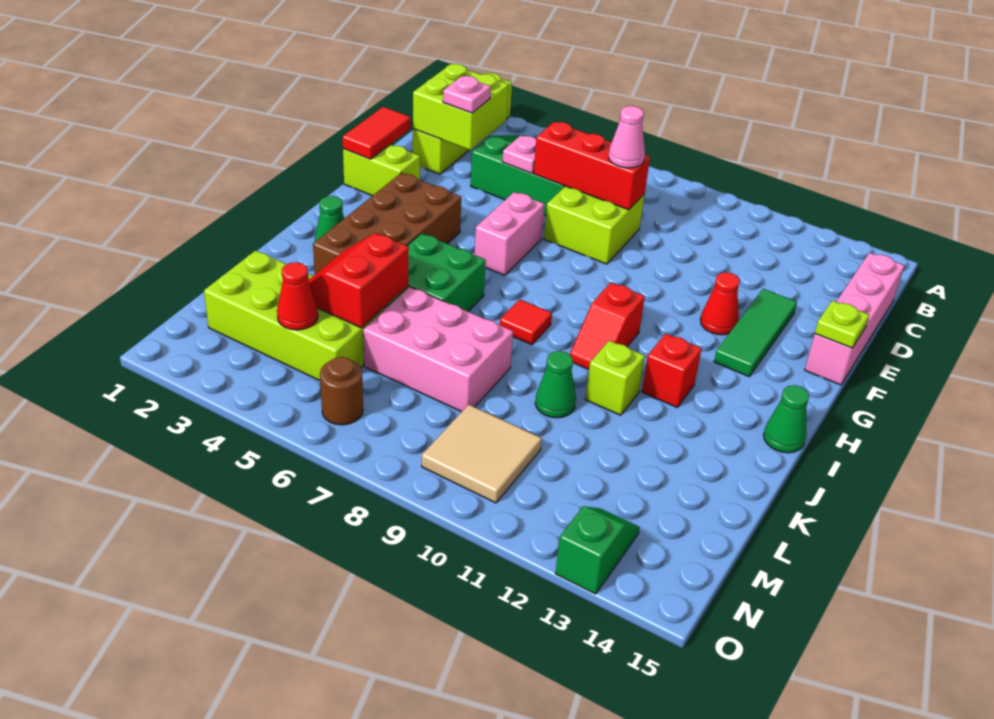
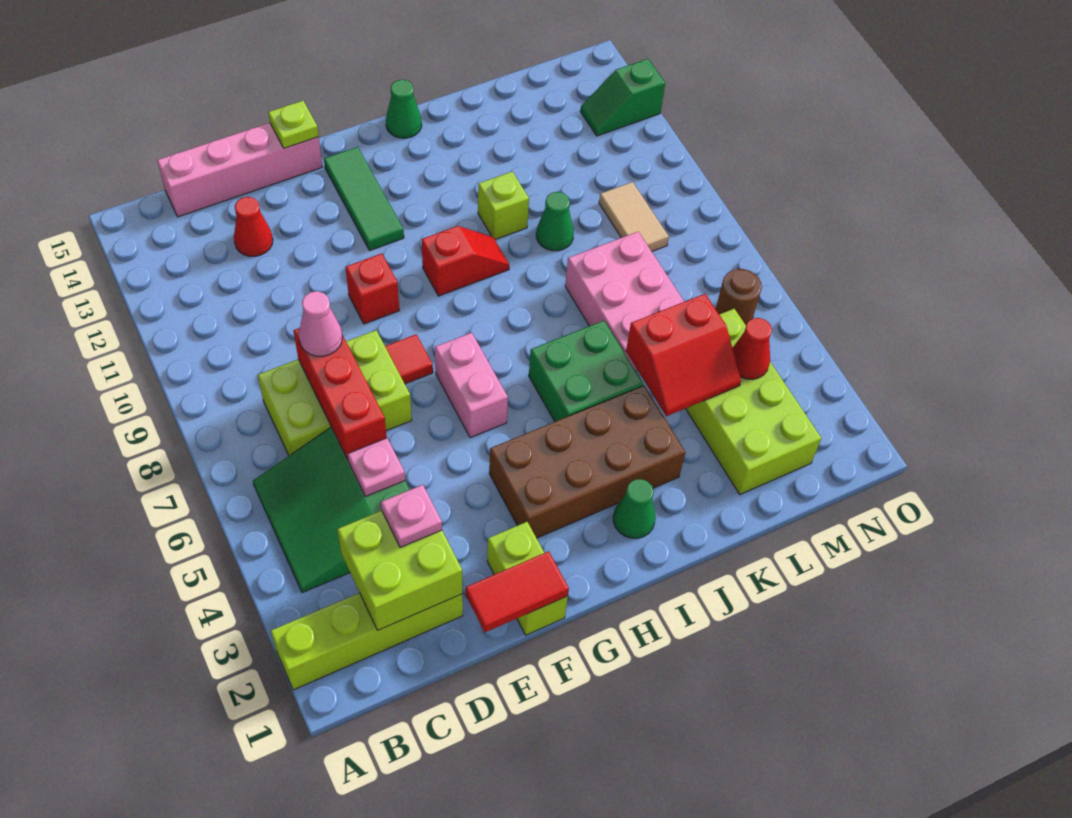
lime 2x2 brick [544,186,645,264] -> lime 2x3 brick [258,330,412,456]
green 1x3 tile [714,289,797,377] -> green 1x3 tile turned to [324,147,404,251]
pink 1x2 brick [474,192,545,276] -> pink 1x2 brick turned to [435,333,508,438]
red 1x1 cone [700,272,740,335] -> red 1x1 cone moved to [234,197,273,256]
red 1x1 tile [500,299,552,345] -> red 1x1 tile moved to [385,334,433,384]
red 1x1 brick [642,333,702,407] -> red 1x1 brick moved to [345,253,399,324]
tan 2x2 tile [422,405,542,503] -> tan 1x2 tile [599,182,669,251]

